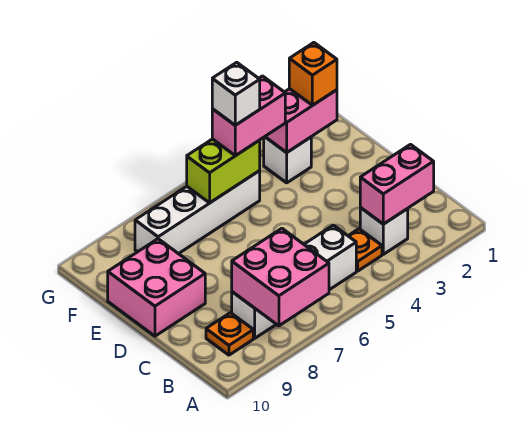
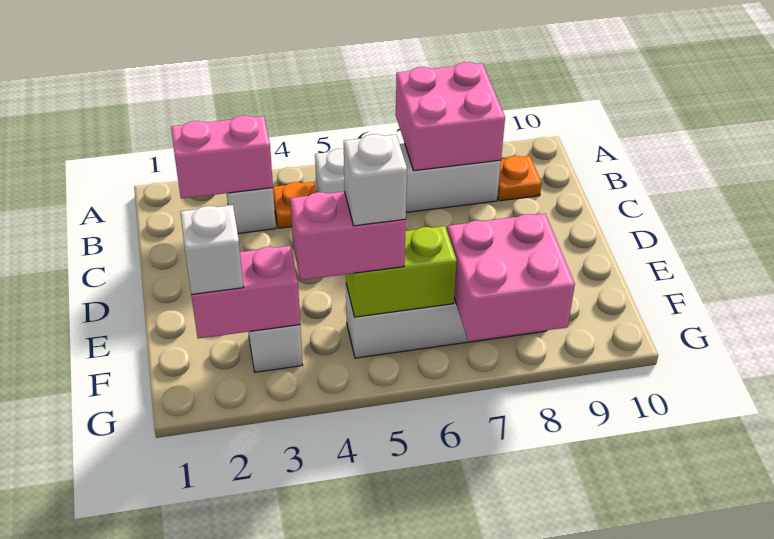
pink 2x2 brick [108,239,205,336] -> pink 2x2 brick moved to [447,213,575,341]
orange 1x1 brick [289,43,337,105] -> white 1x1 brick [180,205,243,295]

